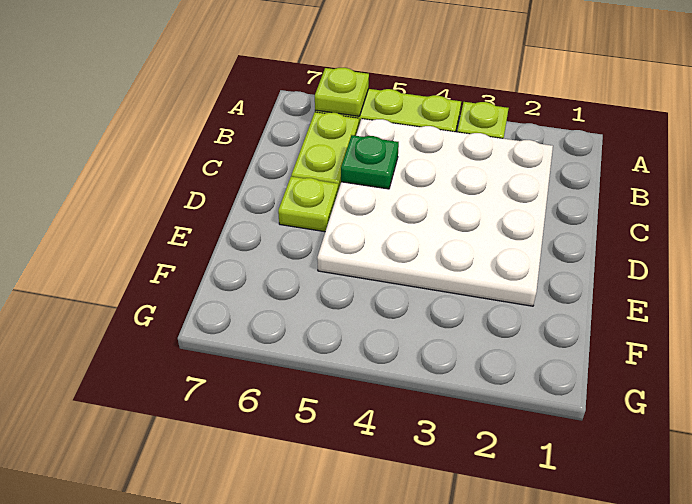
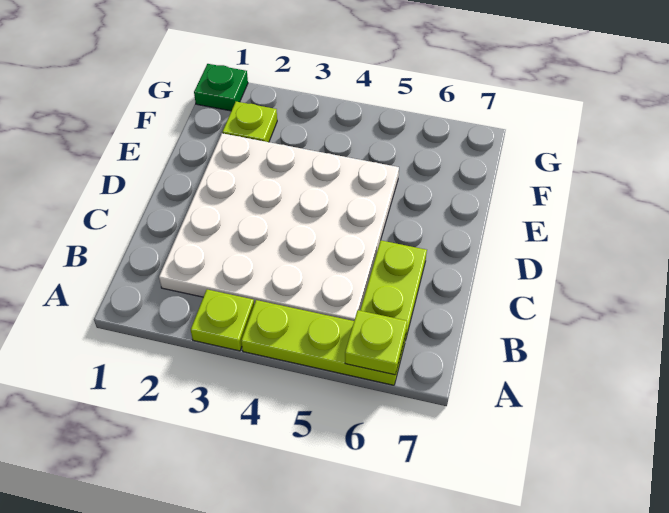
green 1x1 plate [341,135,399,189] -> green 1x1 plate moved to [194,64,248,111]
lime 1x1 plate [278,177,338,232] -> lime 1x1 plate moved to [223,102,277,142]

